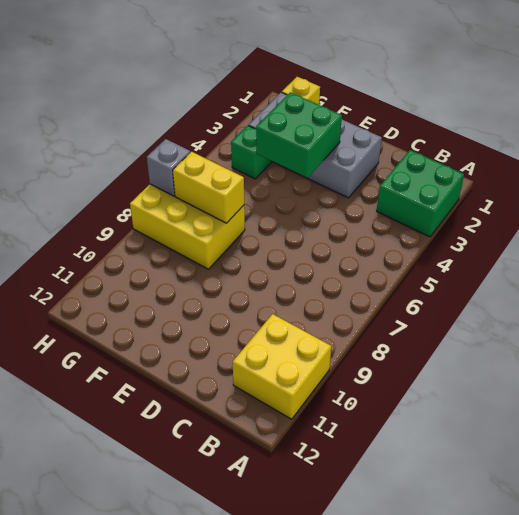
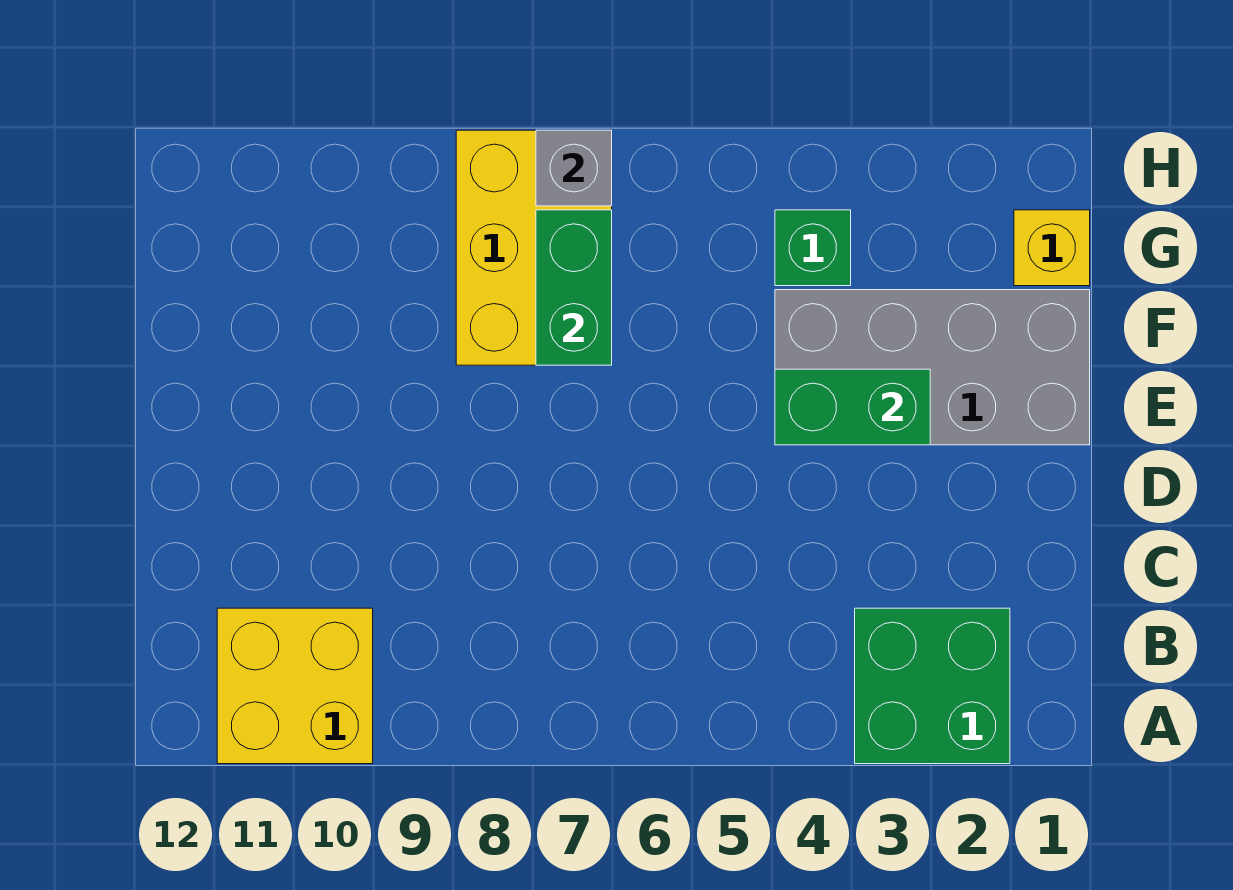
grey 2x4 brick [249,92,382,198] -> grey 2x4 brick turned to [775,290,1090,445]
green 2x2 brick [256,92,342,178] -> green 1x2 brick [775,369,930,445]
yellow 1x2 brick [173,152,244,223] -> green 1x2 brick [536,210,612,365]

